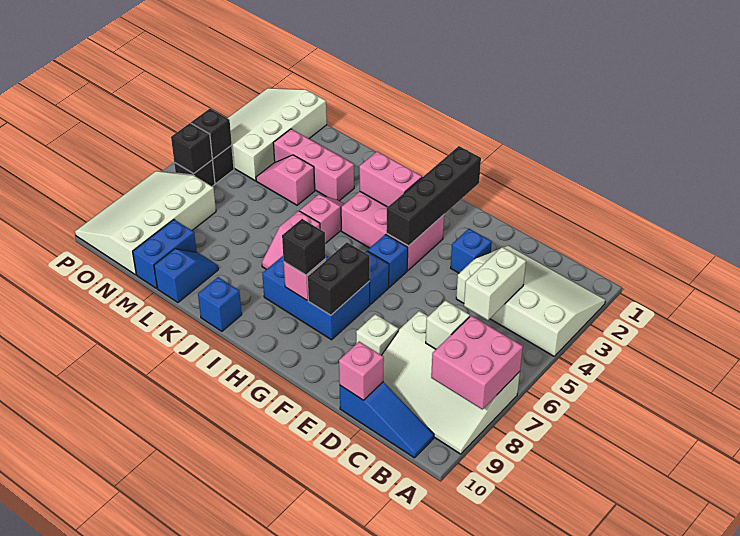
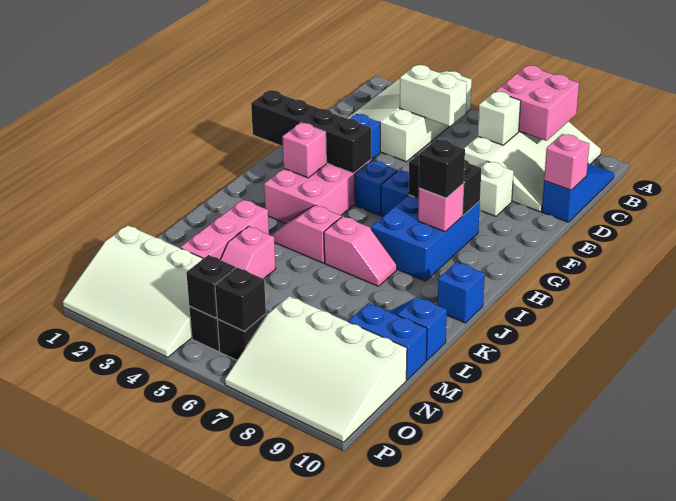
pink 1x2 brick [359,152,422,207] -> pink 1x1 brick [282,123,326,178]

